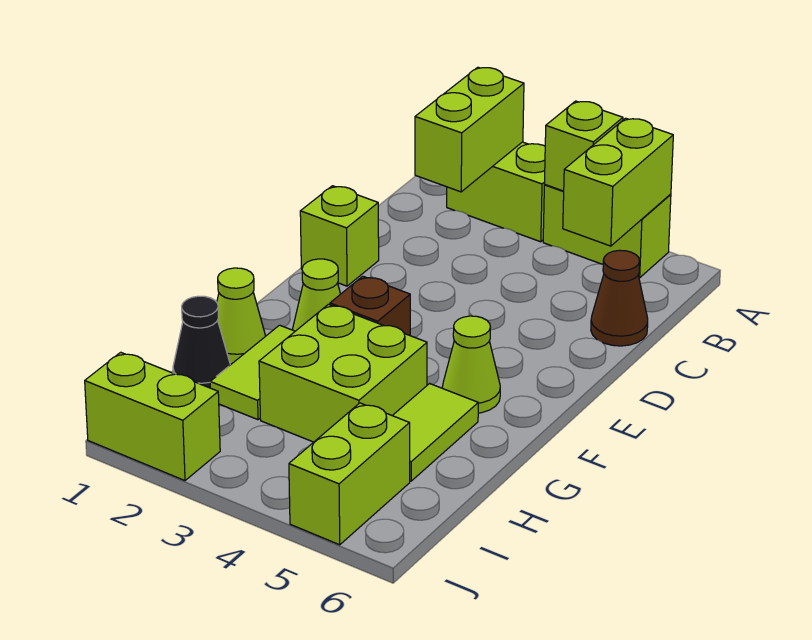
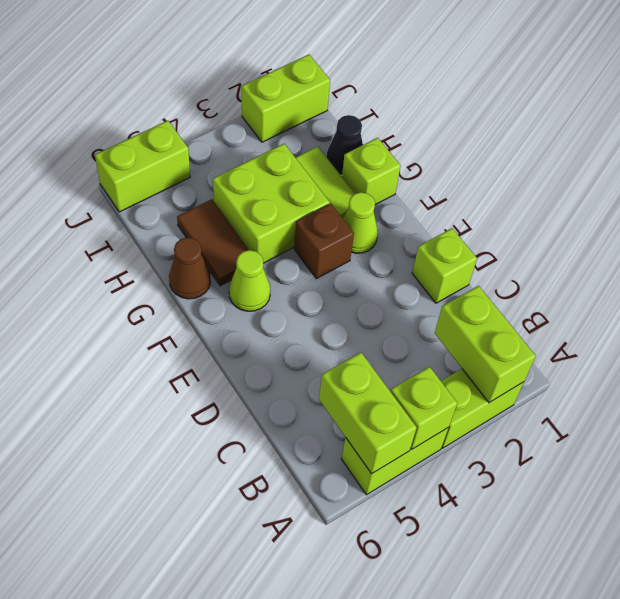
brown 1x1 cone [591,250,648,346] -> brown 1x1 cone moved to [169,237,211,299]
lime 1x1 cone [217,268,265,364] -> lime 1x1 brick [342,138,400,205]
lime 1x2 tile [393,384,478,481] -> brown 1x2 tile [177,199,249,286]
lime 1x2 brick [289,403,410,545] -> lime 1x2 brick turned to [95,121,190,212]

